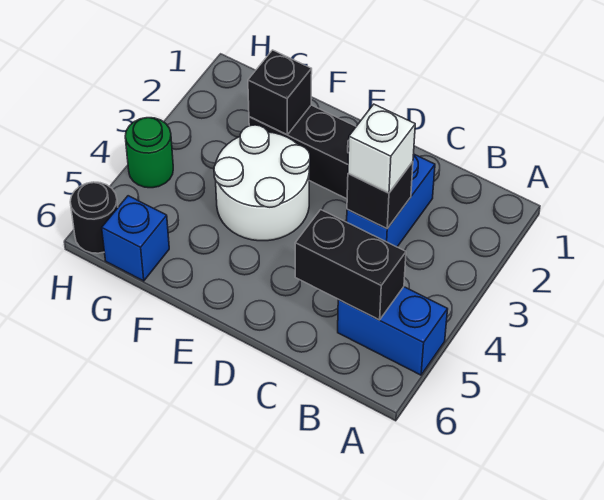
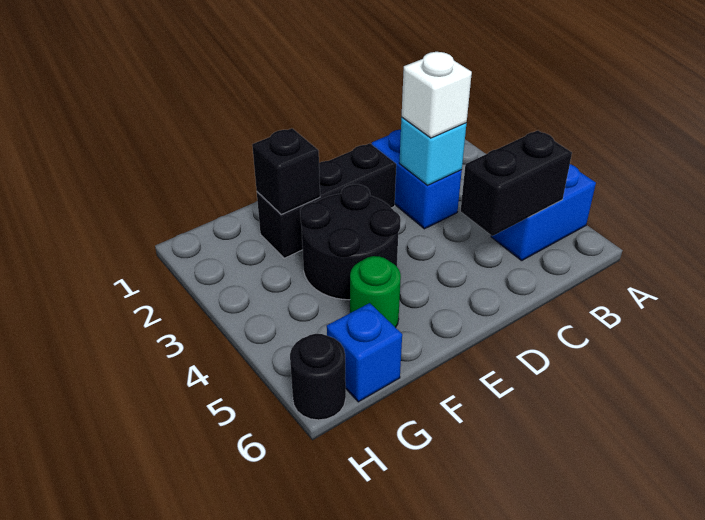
black 1x1 brick [347,162,413,229] -> cyan 1x1 brick [399,118,467,185]
white 2x2 round brick [214,125,310,241] -> black 2x2 round brick [300,184,401,300]
green 1x1 round brick [125,118,173,188] -> green 1x1 round brick moved to [350,256,401,328]

